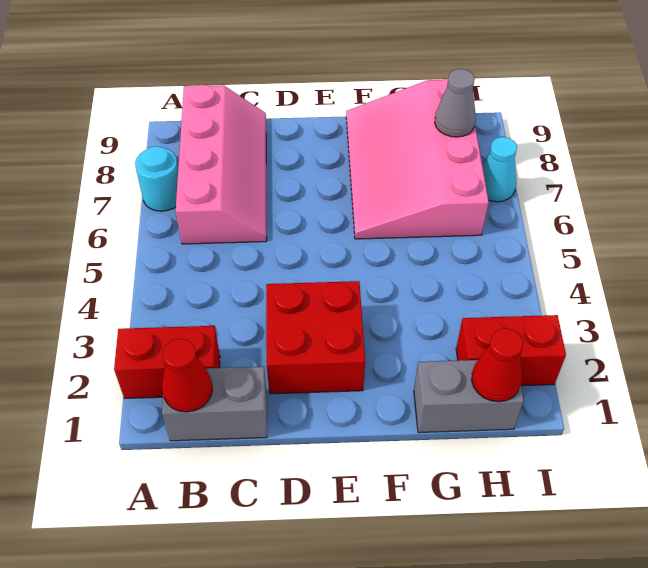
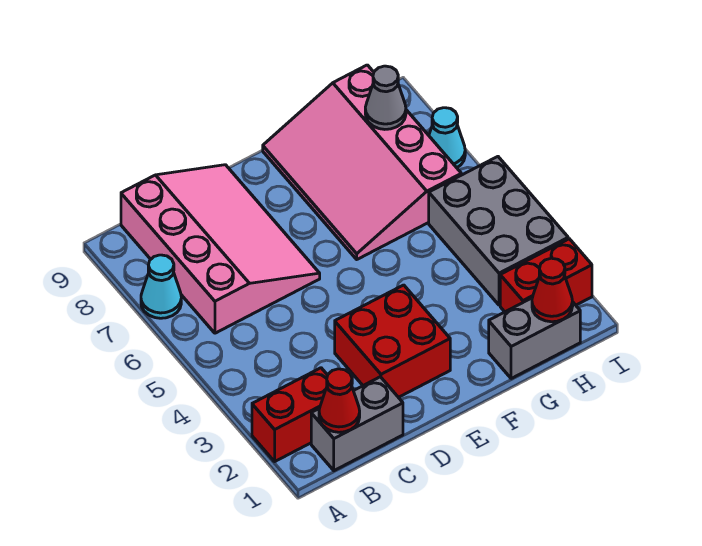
cyan 1x1 round brick [135,146,178,211] -> cyan 1x1 cone [141,255,181,318]
pink 2x4 slope [176,85,267,244] -> pink 3x4 slope [121,165,320,333]
none -> grey 2x3 brick [429,157,568,305]

